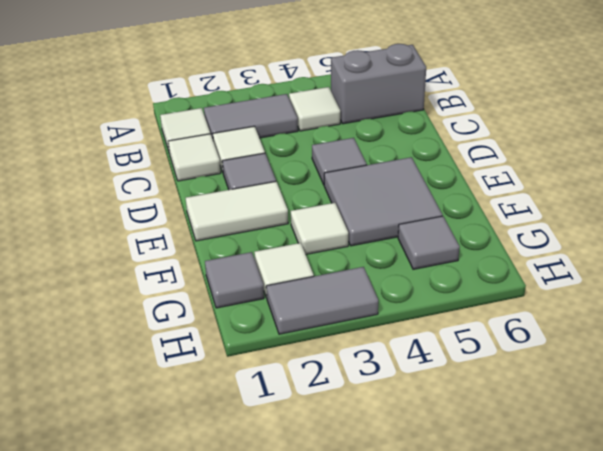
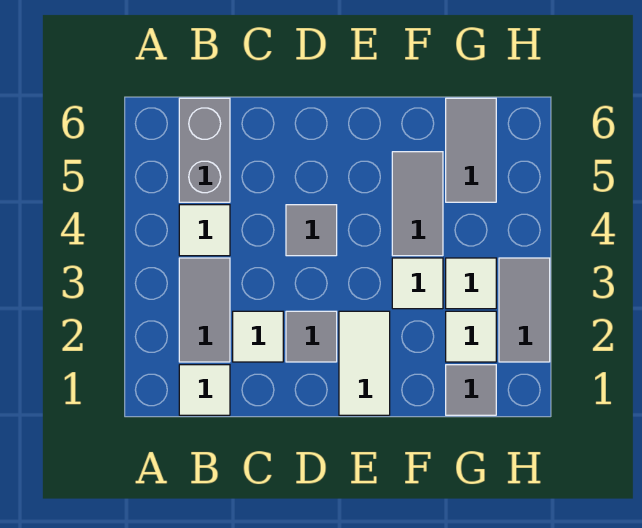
white 1x1 tile [168,134,221,181] -> white 1x1 tile moved to [446,258,496,309]
grey 2x2 tile [324,157,442,246] -> grey 1x2 tile [392,152,443,256]
grey 1x1 tile [398,216,460,269] -> grey 1x2 tile [446,98,496,202]

